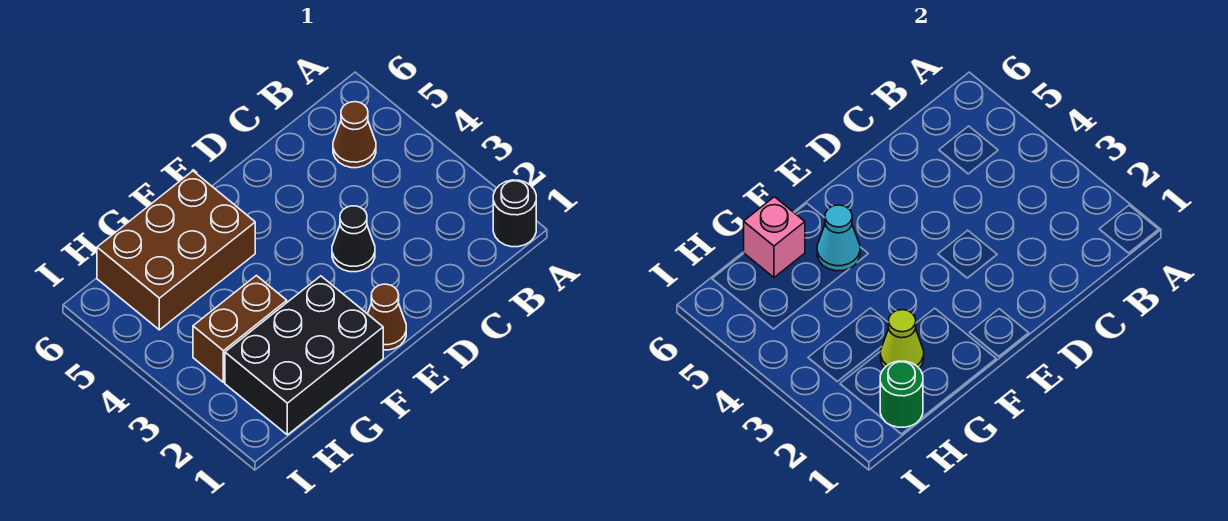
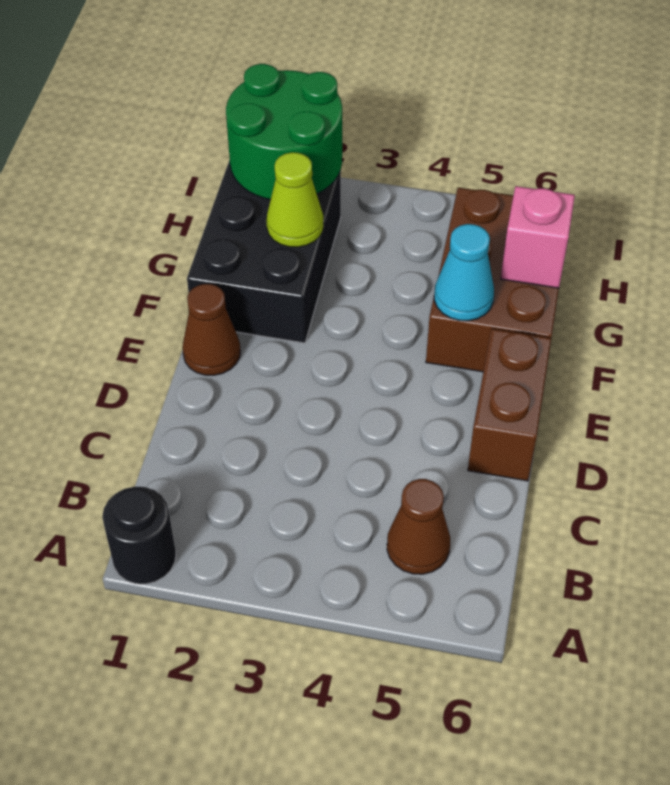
black 1x1 cone [332,206,375,272] -> none
brown 1x2 brick [193,276,287,382] -> brown 1x2 brick moved to [468,329,551,481]
green 1x1 round brick [880,361,923,427] -> green 2x2 round brick [226,64,342,200]

